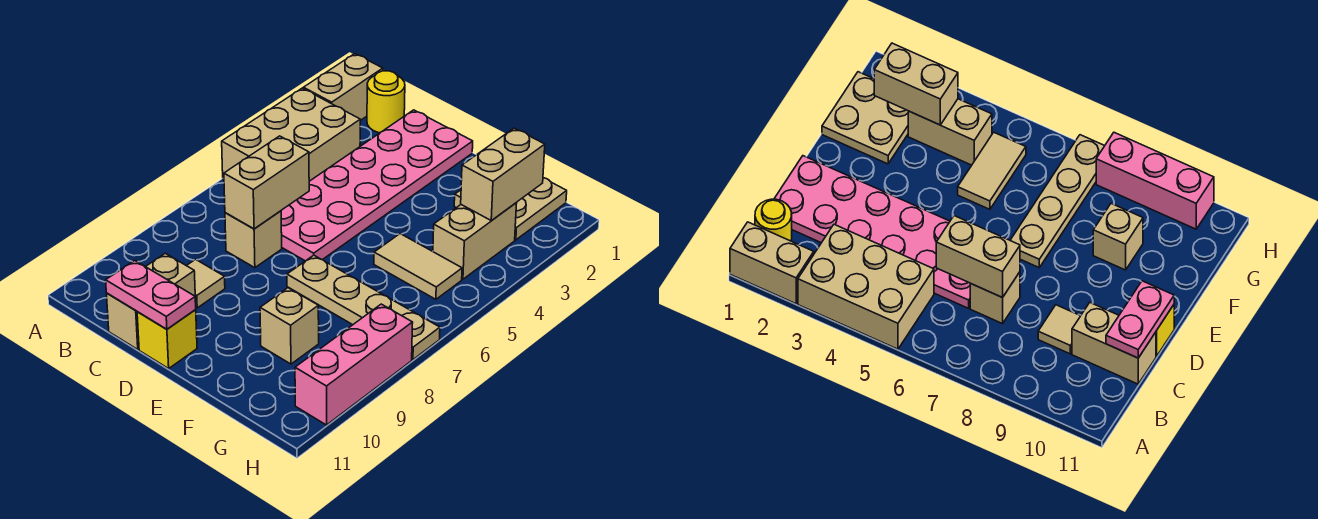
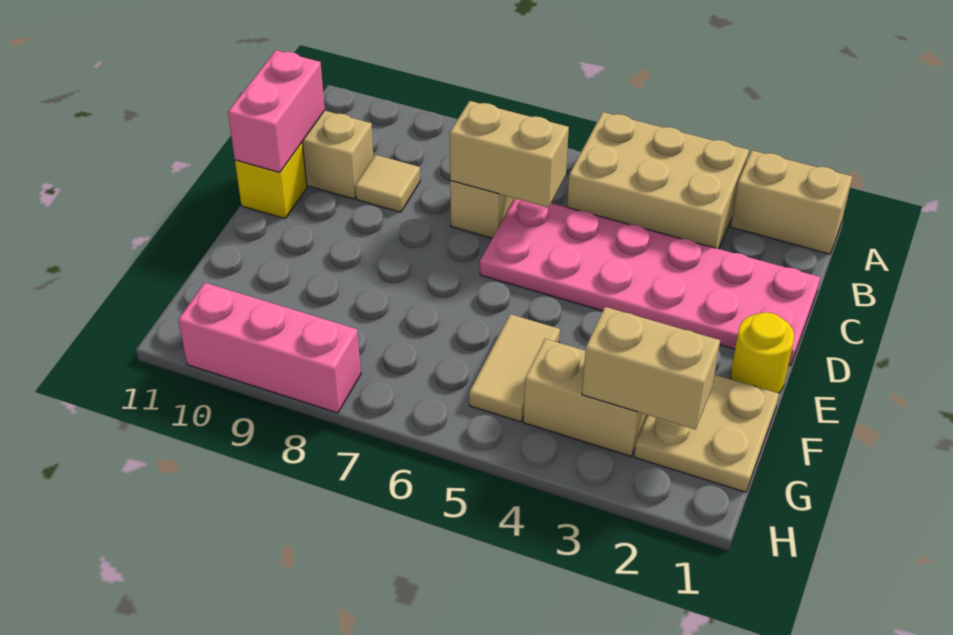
yellow 1x1 round brick [367,71,405,133] -> yellow 1x1 round brick moved to [730,312,794,393]
pink 1x2 plate [106,260,196,329] -> pink 1x2 brick [228,50,325,173]
tan 1x4 plate [287,255,440,360] -> none
tan 1x1 brick [260,288,319,364] -> none

